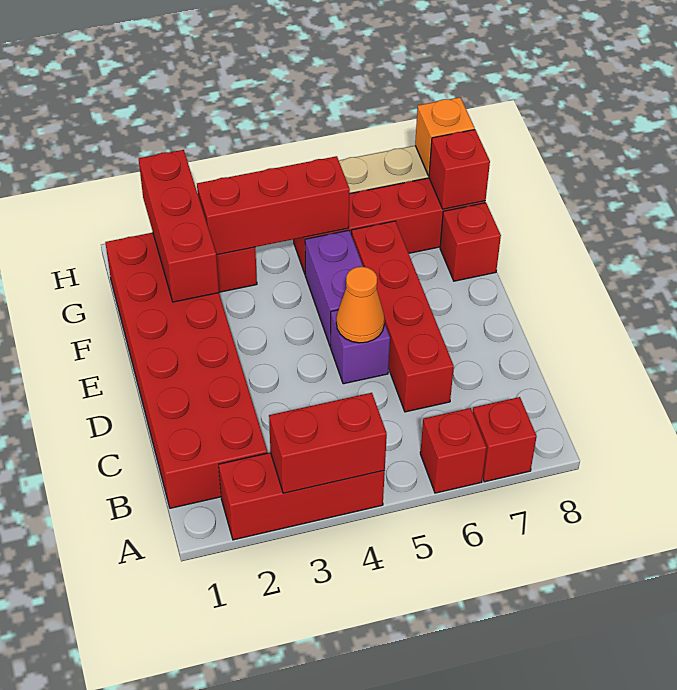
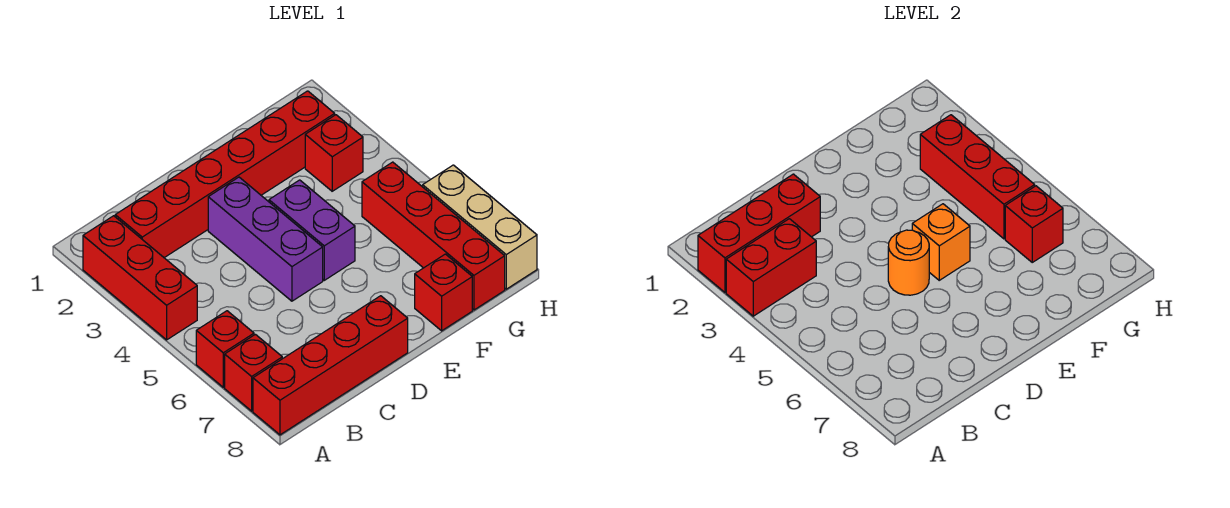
red 1x2 brick [269,393,387,493] -> red 1x2 brick turned to [726,219,816,316]
red 2x6 brick [105,233,267,508] -> red 1x6 brick [115,91,335,258]
red 1x4 brick [351,221,454,412] -> red 1x4 brick moved to [253,296,408,435]
purple 1x1 brick [330,310,390,384] -> purple 1x3 brick [208,177,323,301]
orange 1x1 cone [336,267,384,343] -> orange 1x1 round brick [888,230,929,295]
purple 1x2 brick [305,230,363,345] -> purple 1x2 brick turned to [269,180,355,280]
red 1x3 brick [139,150,219,302] -> red 1x3 brick moved to [698,174,820,292]
red 1x1 brick [429,130,490,209] -> red 1x1 brick moved to [1005,186,1063,262]
orange 1x1 brick [415,97,475,176] -> orange 1x1 brick moved to [912,204,970,280]

